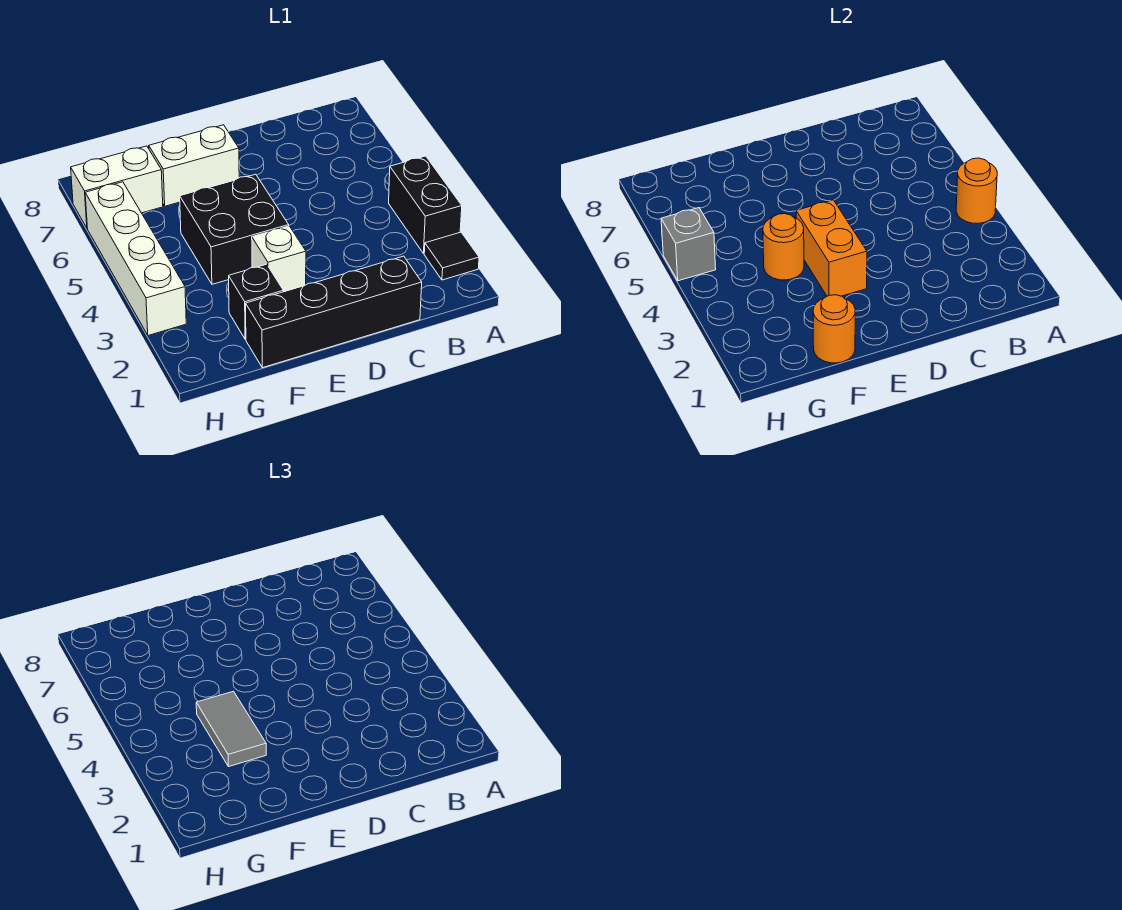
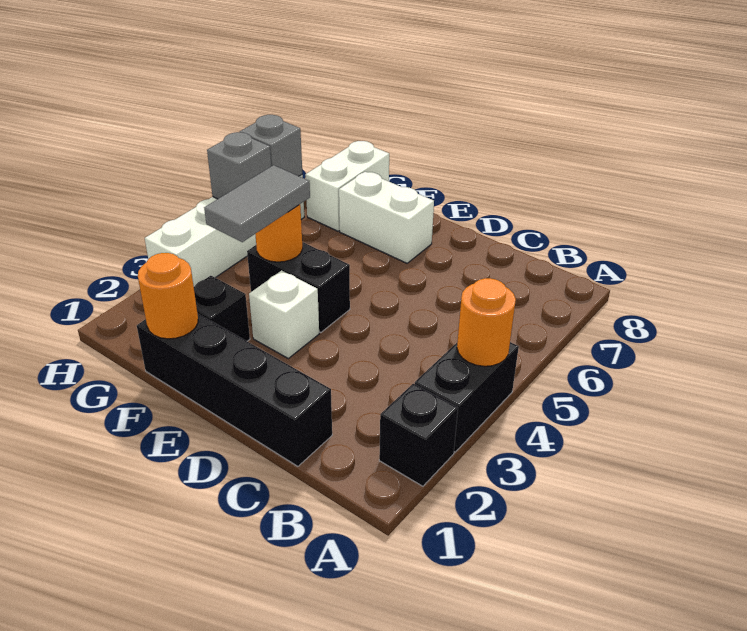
black 1x1 tile [424,232,479,280] -> black 1x1 brick [379,384,458,486]
orange 1x2 brick [796,200,867,296] -> none
black 2x2 brick [180,174,289,284] -> black 1x2 brick [247,242,350,332]
white 1x2 brick [71,146,163,228] -> white 1x2 brick turned to [305,141,389,231]
none -> grey 1x1 brick [240,115,302,176]

